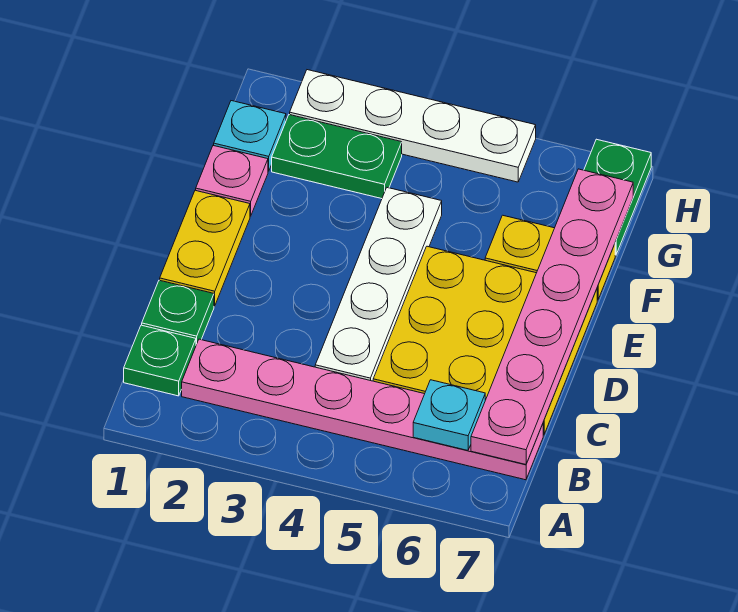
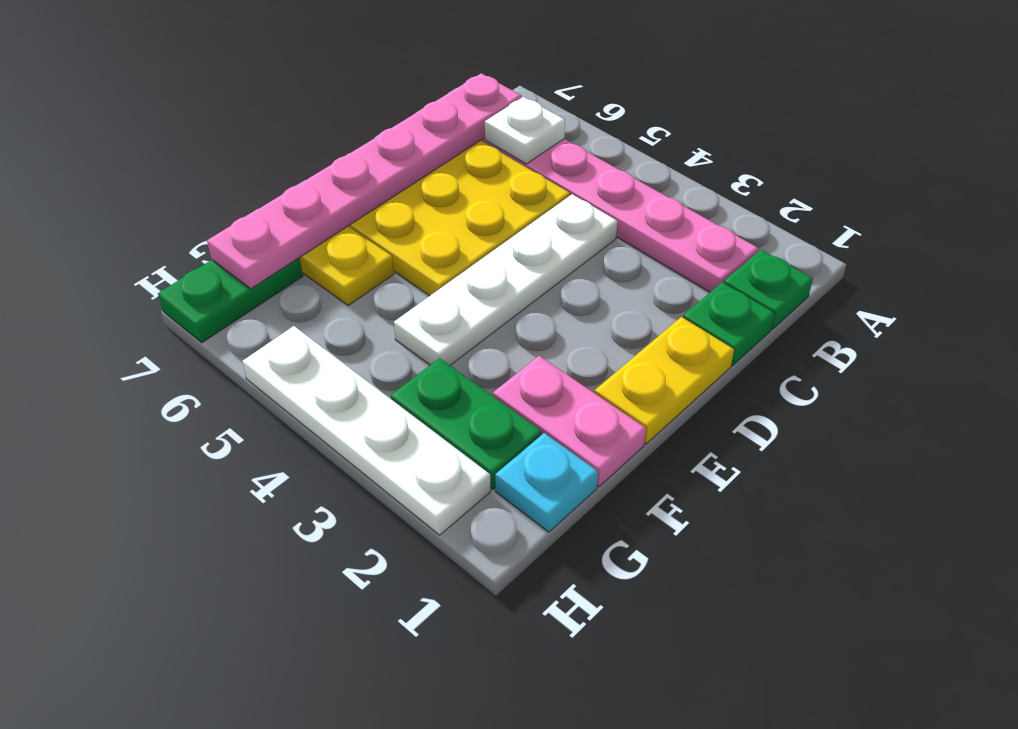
cyan 1x1 plate [413,380,485,450] -> white 1x1 plate [485,97,565,164]
pink 1x1 plate [196,145,268,216] -> pink 1x2 plate [493,356,646,487]

